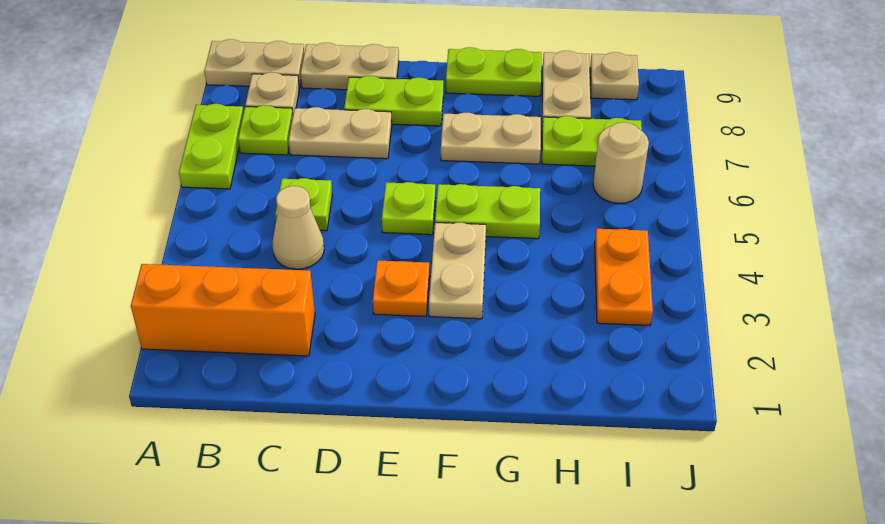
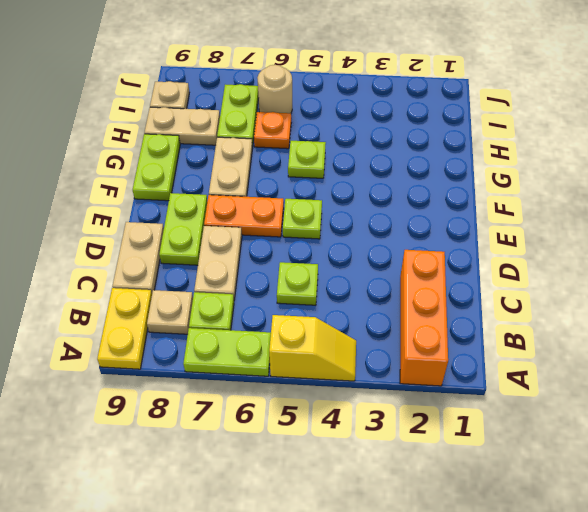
none -> yellow 1x2 slope [269,315,356,381]
tan 1x2 plate [204,39,304,88] -> yellow 1x2 plate [97,288,152,369]
tan 1x1 cone [273,186,324,269] -> none
orange 1x1 plate [373,260,430,316] -> orange 1x1 plate moved to [254,112,291,149]
tan 1x2 plate [429,223,486,319] -> none
lime 1x2 plate [435,184,540,239] -> lime 1x1 plate [288,141,326,178]
orange 1x2 plate [595,229,653,325] -> orange 1x2 plate moved to [204,195,284,237]

